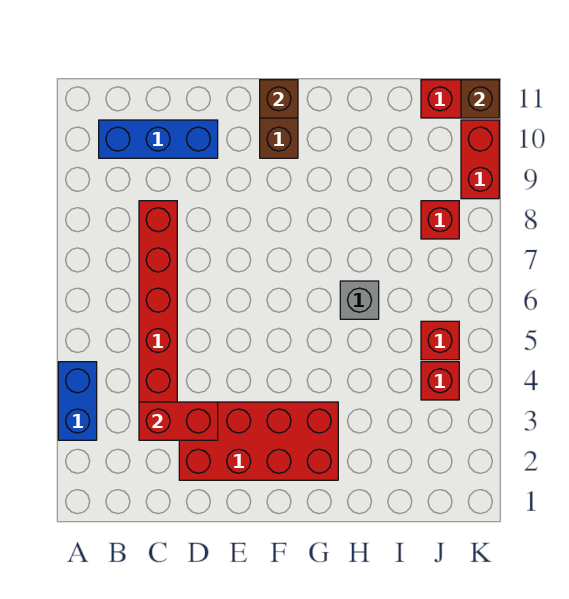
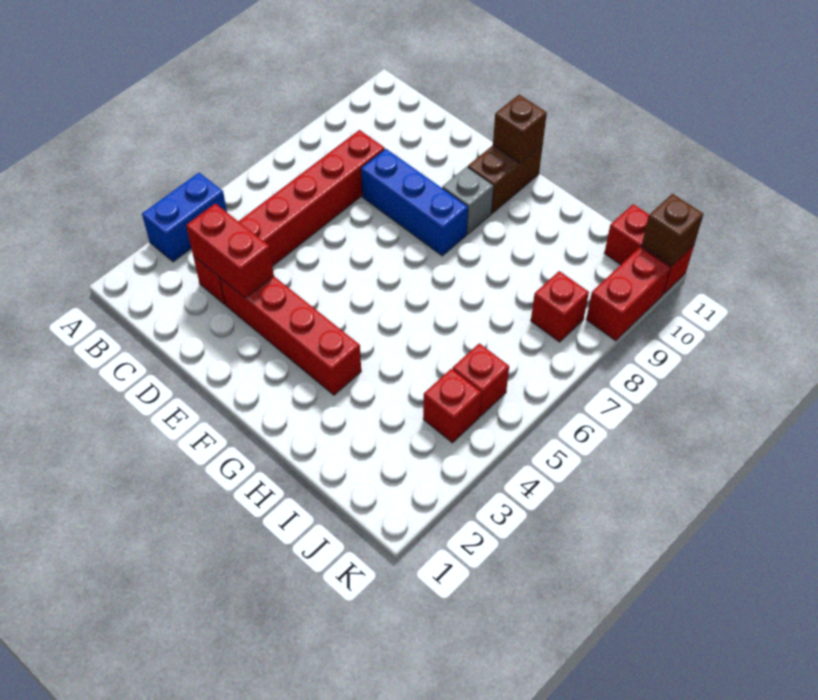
blue 1x3 brick [99,120,218,158] -> blue 1x3 brick moved to [361,149,468,256]
red 2x4 brick [179,402,338,480] -> red 1x4 brick [220,276,361,395]
grey 1x1 brick [340,281,379,319] -> grey 1x1 brick moved to [442,167,494,234]

